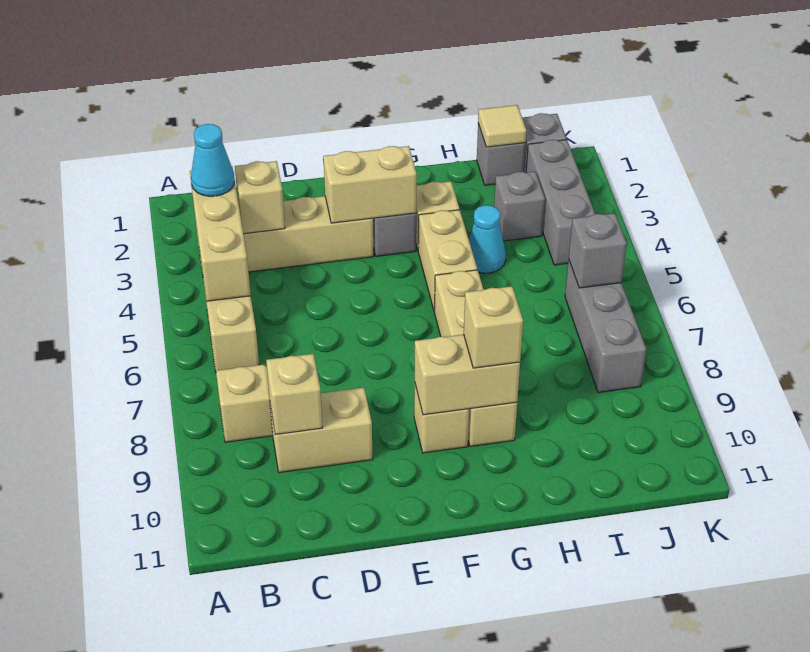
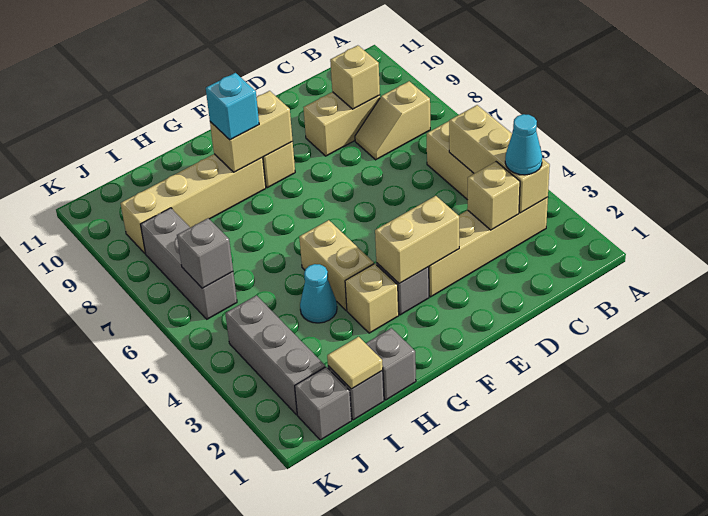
tan 1x4 brick [435,270,517,447] -> tan 1x4 brick turned to [121,154,266,254]
tan 1x1 brick [464,286,523,368] -> cyan 1x1 brick [206,73,259,140]
grey 1x1 brick [494,172,545,241] -> grey 1x1 brick moved to [366,328,416,400]

